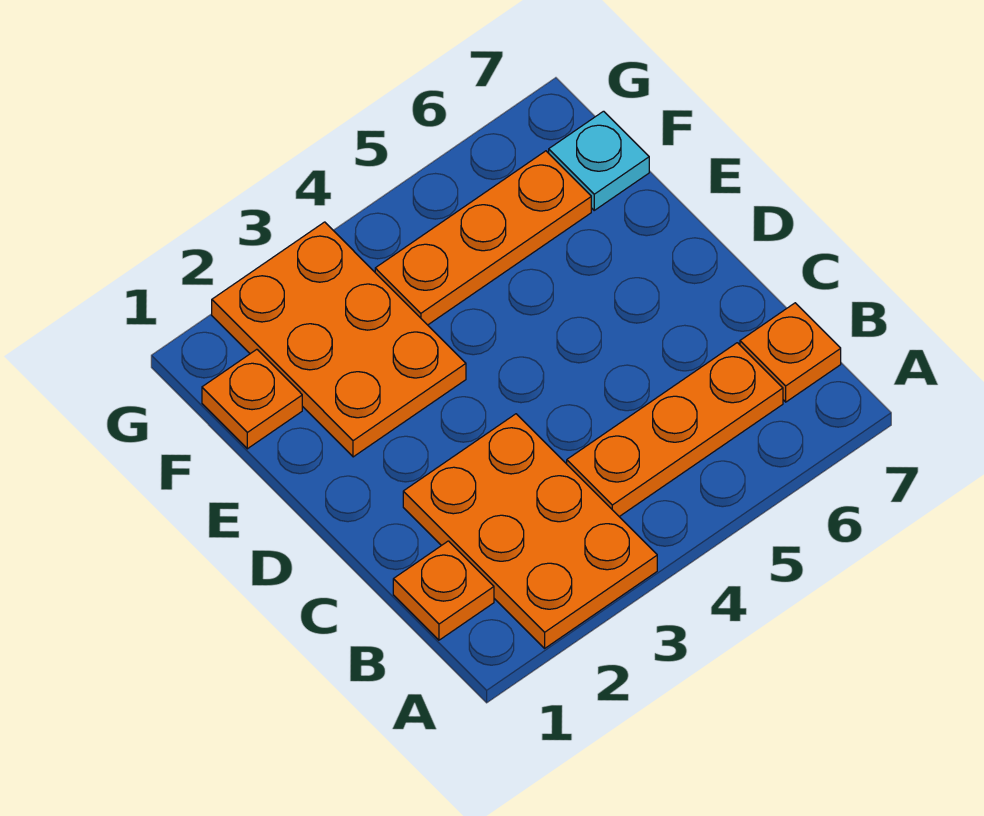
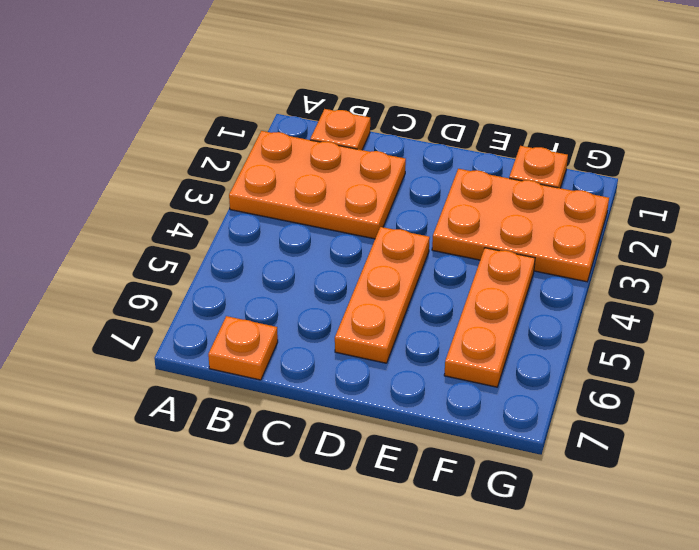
orange 1x3 plate [567,343,783,517] -> orange 1x3 plate moved to [335,227,430,363]
cyan 1x1 plate [549,111,649,210] -> none

